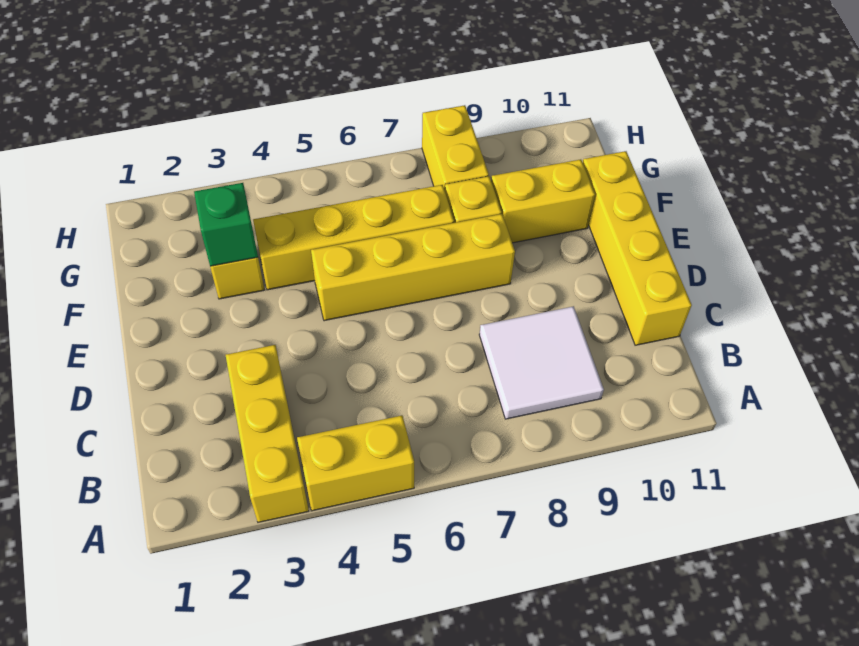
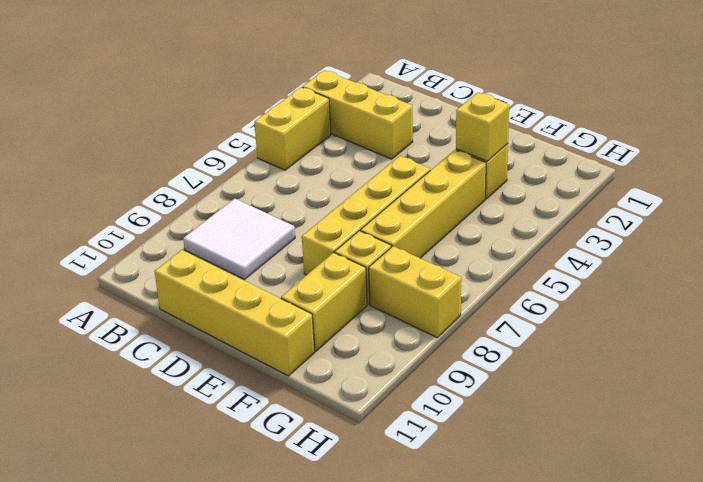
green 1x1 brick [194,183,258,266] -> yellow 1x1 brick [456,92,509,161]

